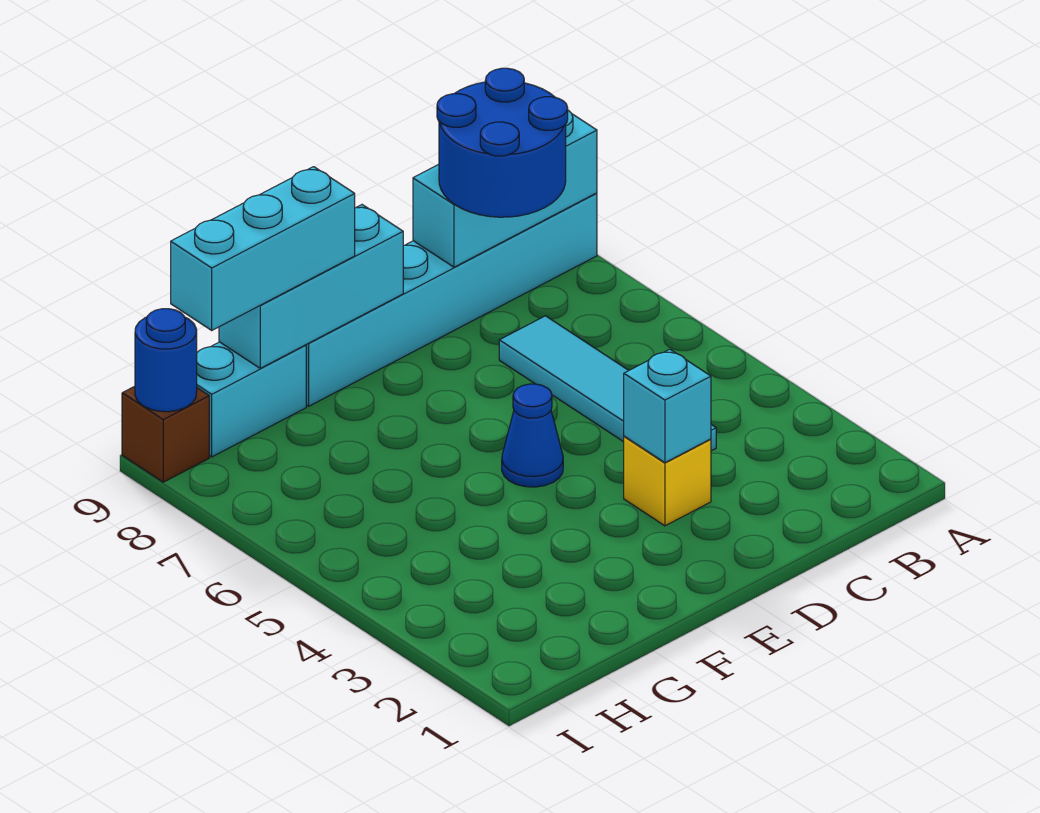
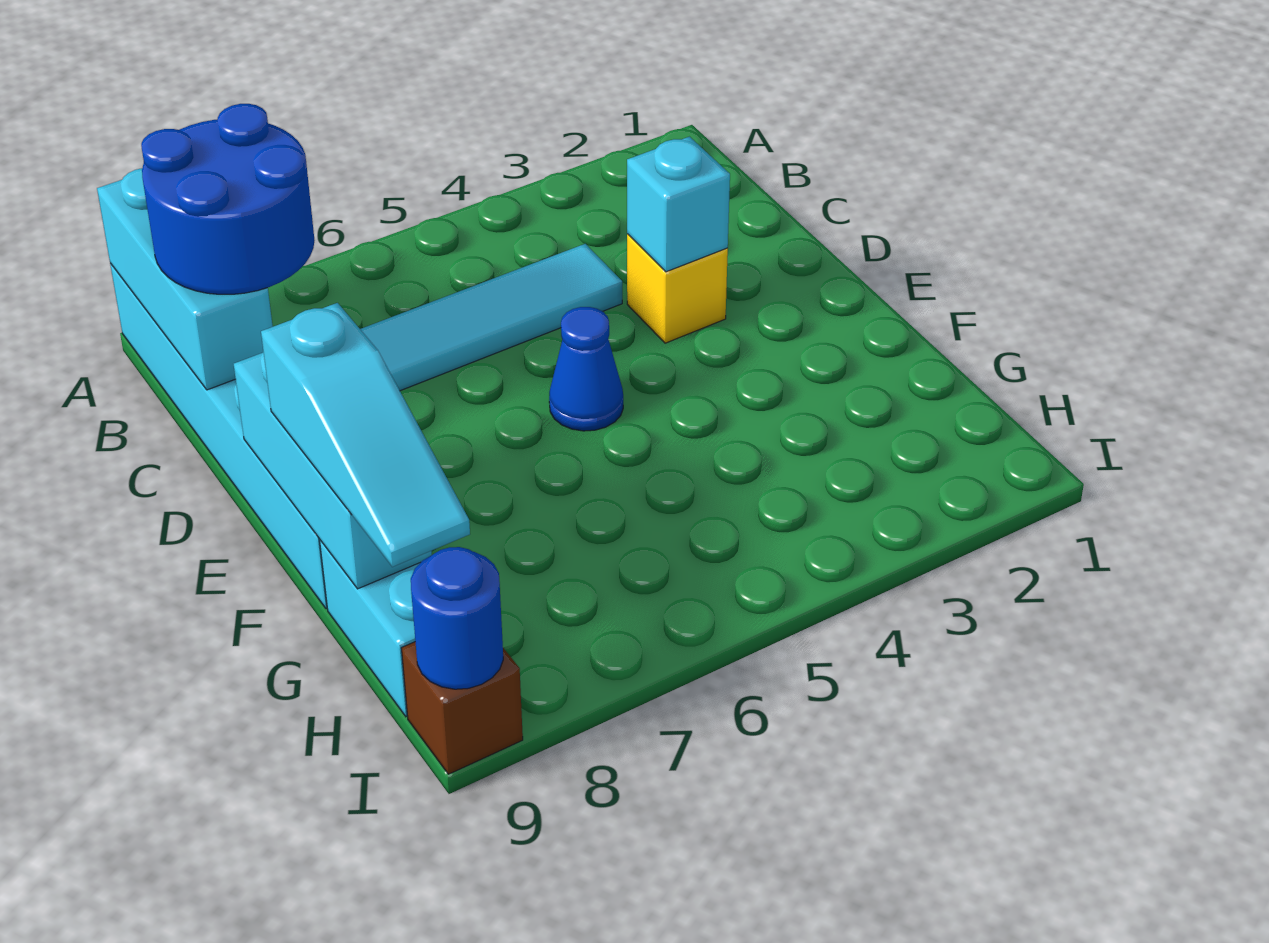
cyan 1x3 brick [171,167,355,330] -> cyan 1x3 slope [261,303,470,567]

